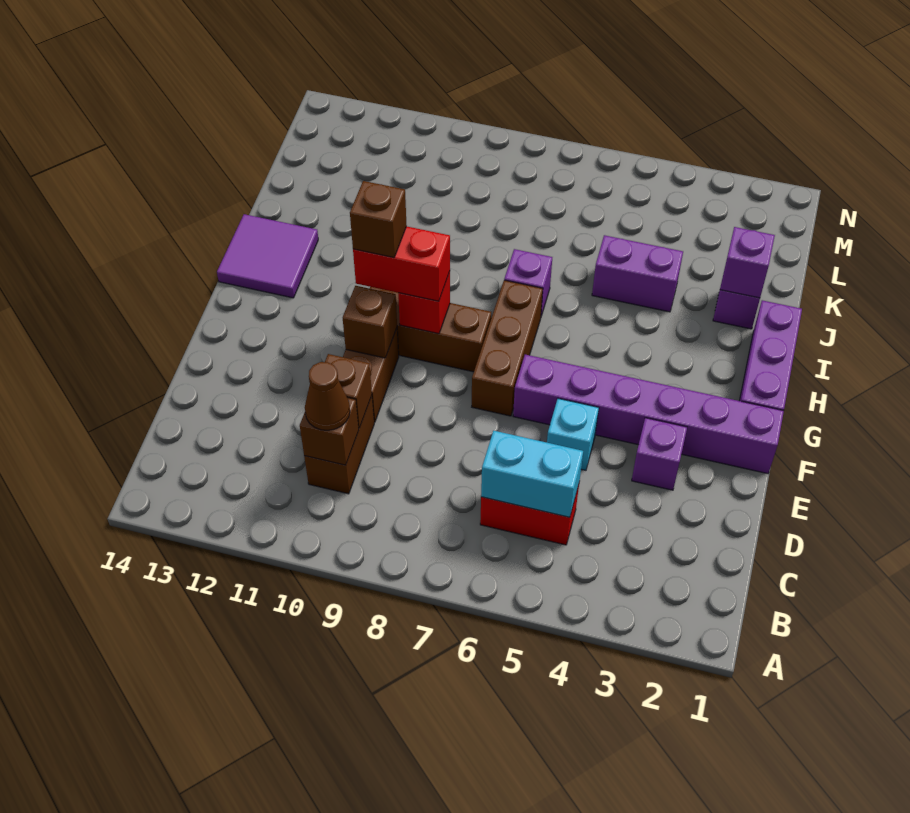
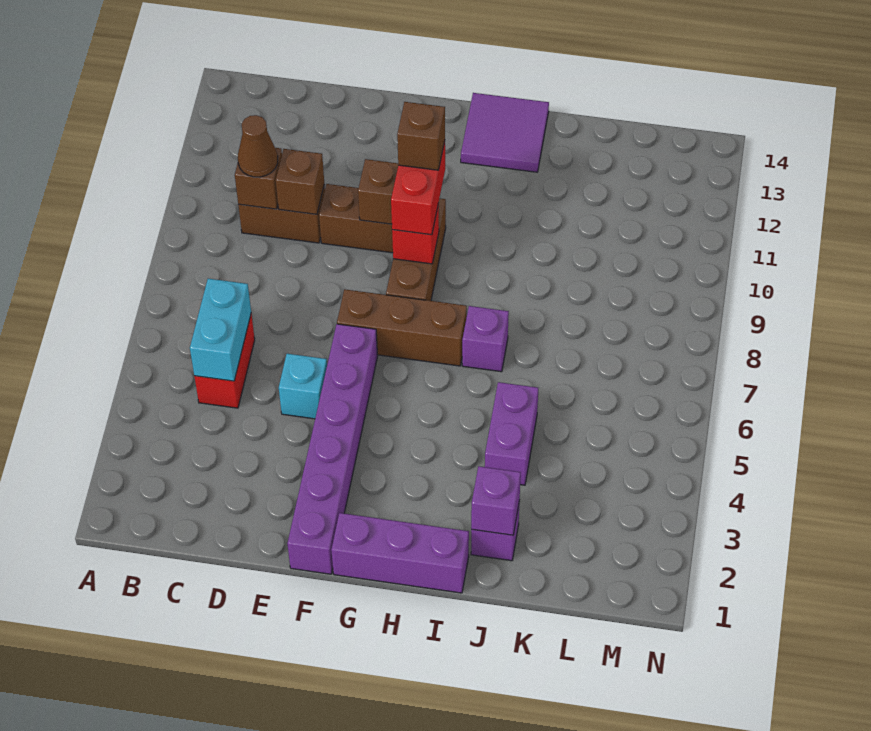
purple 1x1 brick [632,418,687,490] -> none

